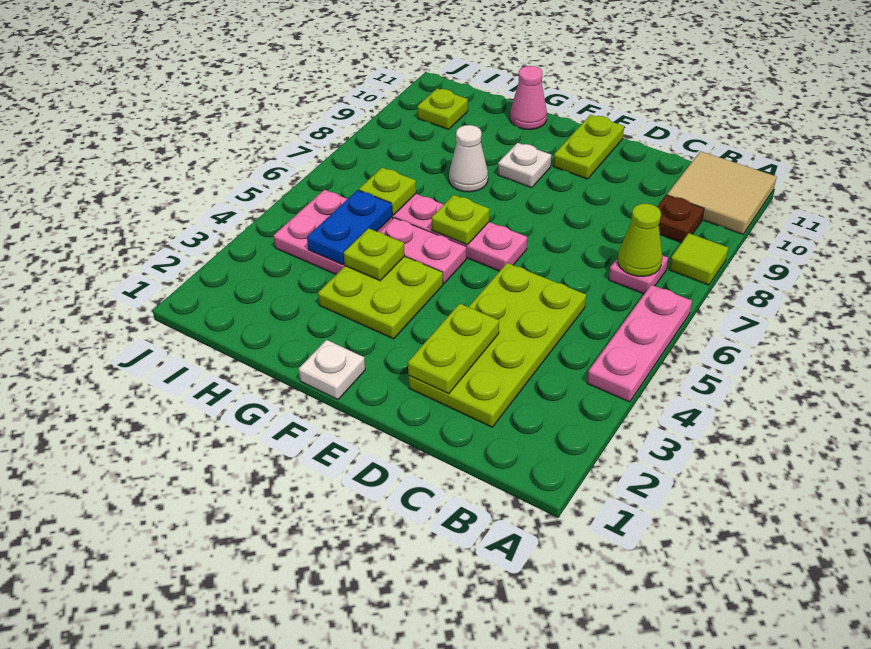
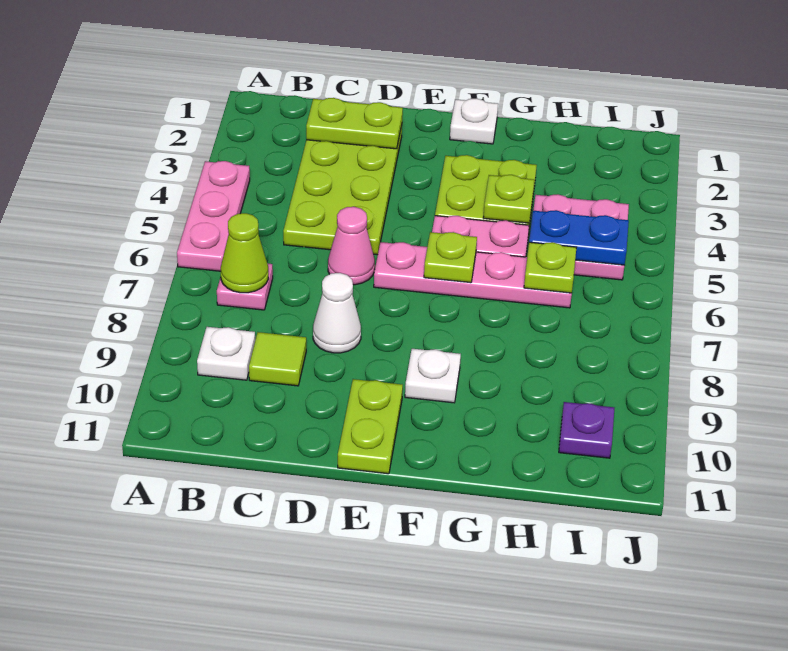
lime 1x1 tile [669,233,728,285] -> lime 1x1 tile moved to [249,332,306,386]
tan 2x2 tile [667,151,777,234] -> none
brown 1x1 plate [657,195,704,243] -> white 1x1 plate [197,327,255,380]
lime 1x2 plate [408,304,499,394] -> lime 1x2 plate turned to [306,98,403,149]
white 1x1 cone [449,125,488,192] -> white 1x1 cone moved to [313,273,361,353]
pink 1x1 cone [510,66,547,130] -> pink 1x1 cone moved to [328,207,375,285]
blue 1x2 plate [307,190,392,265] -> blue 1x2 plate turned to [529,210,629,265]
lime 1x1 plate [417,89,468,129] -> purple 1x1 plate [559,402,614,458]

